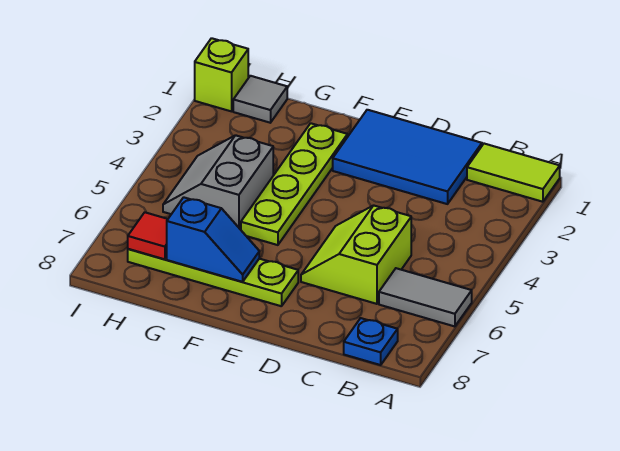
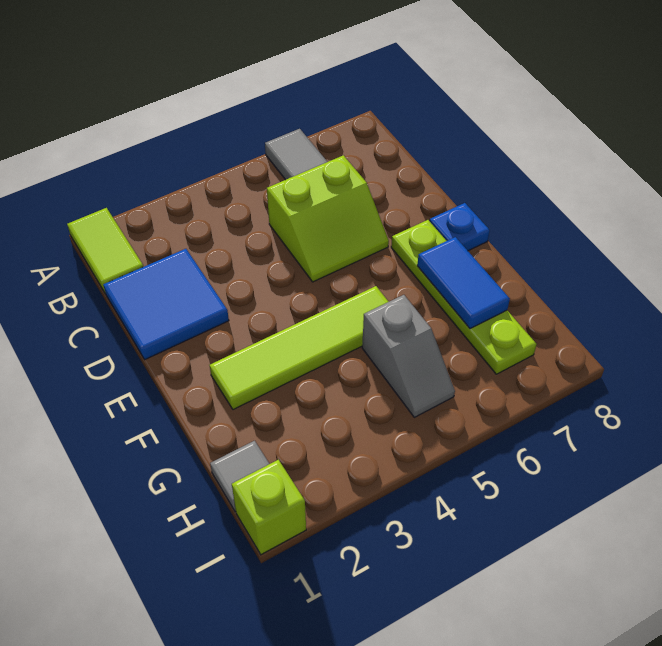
blue 1x1 plate [344,318,398,365] -> blue 1x1 plate moved to [430,203,490,251]
blue 2x3 tile [333,110,482,204] -> blue 2x2 tile [103,249,229,359]
lime 1x4 plate [241,123,348,245] -> lime 1x4 tile [210,286,388,410]
blue 1x2 slope [167,197,259,282] -> blue 1x2 tile [417,237,510,329]
grey 2x2 slope [163,135,273,230] -> grey 1x2 slope [362,295,455,417]
red 1x1 tile [128,212,168,259] -> none

